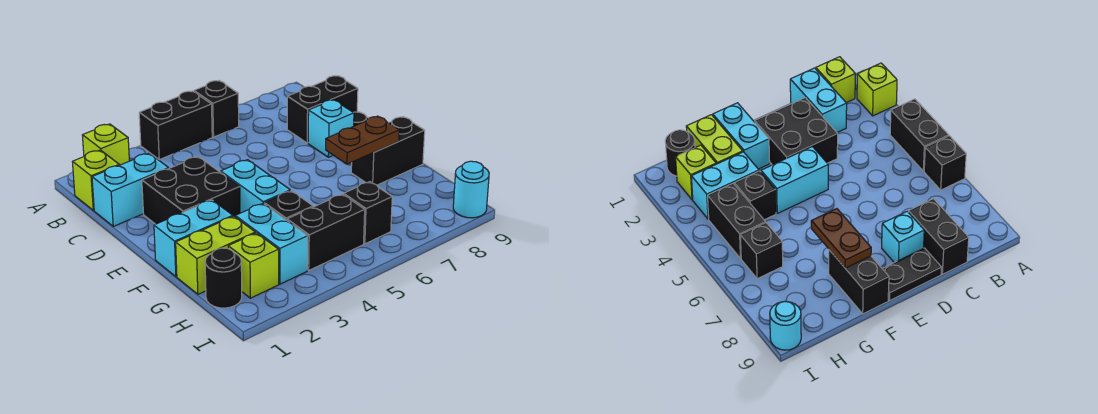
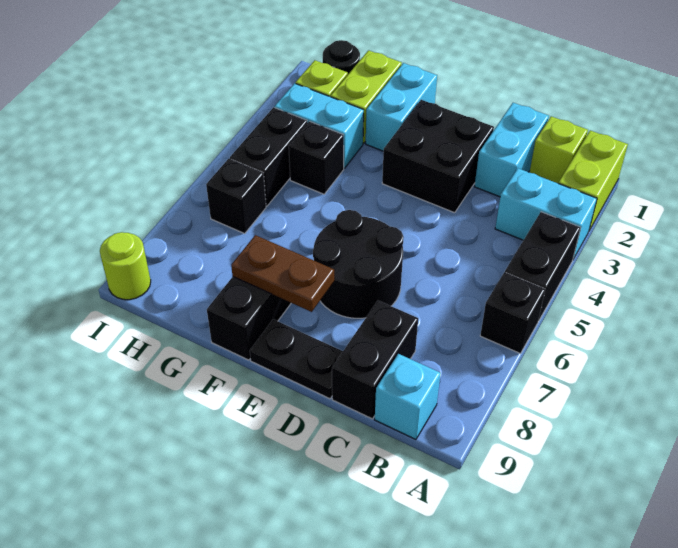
lime 1x1 brick [82,124,129,165] -> lime 1x2 brick [558,131,628,230]
none -> black 2x2 round brick [313,210,404,318]
cyan 1x1 brick [308,100,354,157] -> cyan 1x1 brick moved to [375,354,441,440]
cyan 1x2 brick [221,160,290,213] -> cyan 1x2 brick moved to [495,168,597,259]
brown 1x2 plate [326,116,399,164] -> brown 1x2 plate turned to [231,235,334,312]
cyan 1x1 round brick [453,161,489,218] -> lime 1x1 round brick [100,232,151,300]

